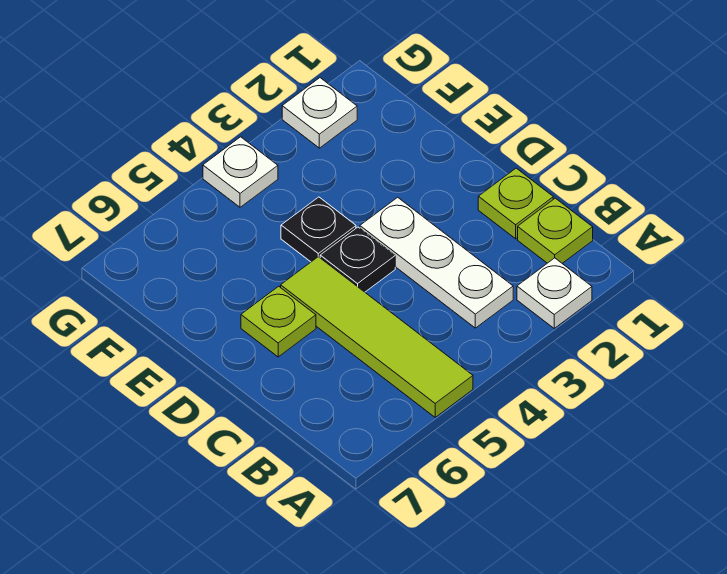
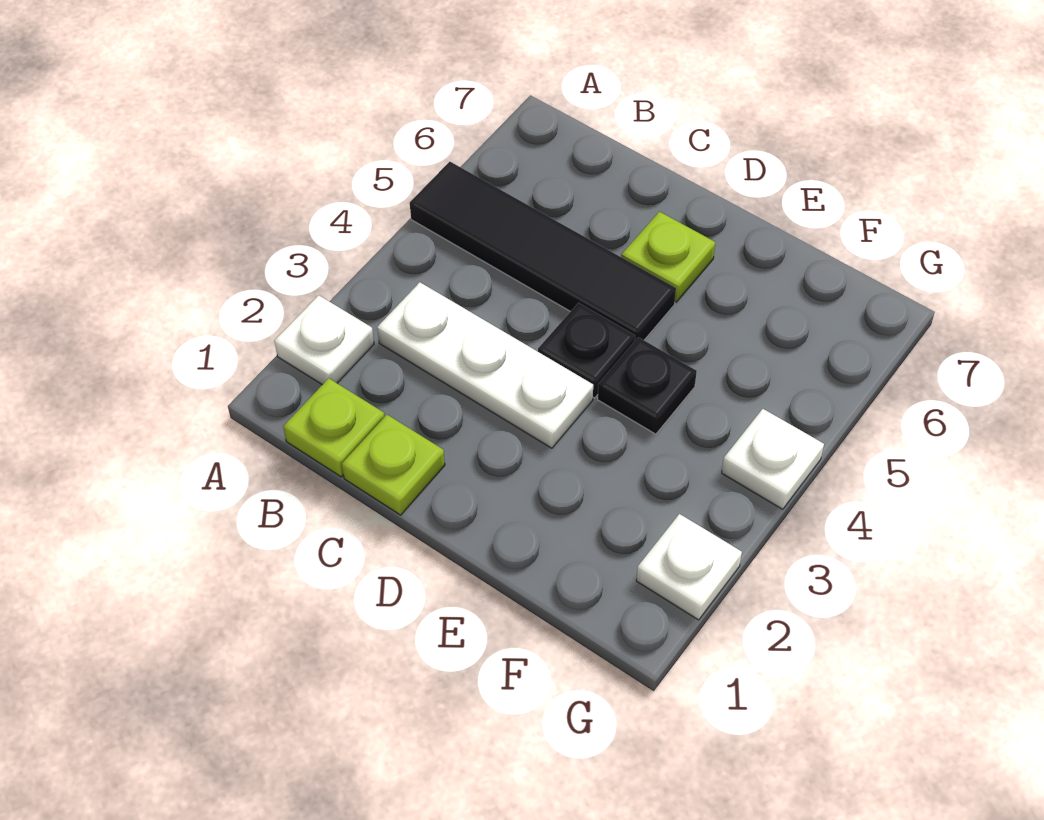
lime 1x4 tile [281,257,473,417] -> black 1x4 tile [410,162,676,340]

